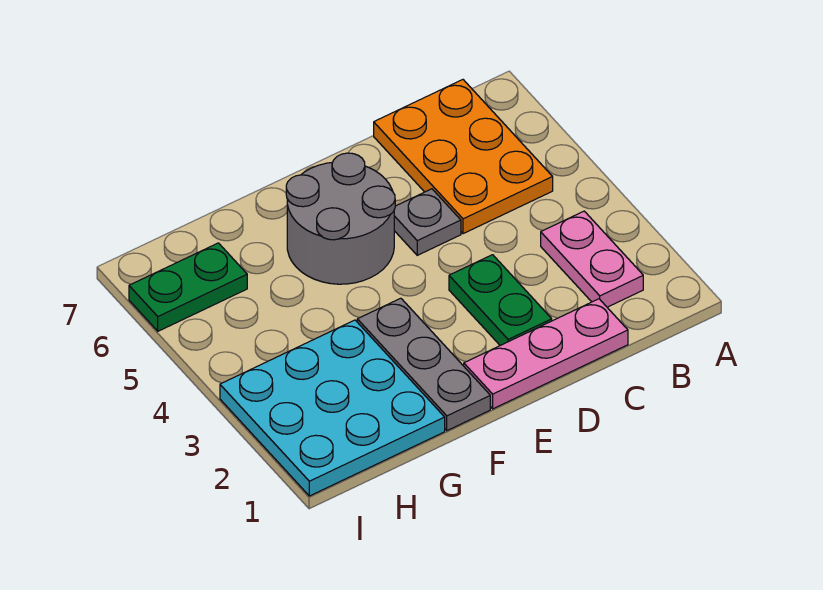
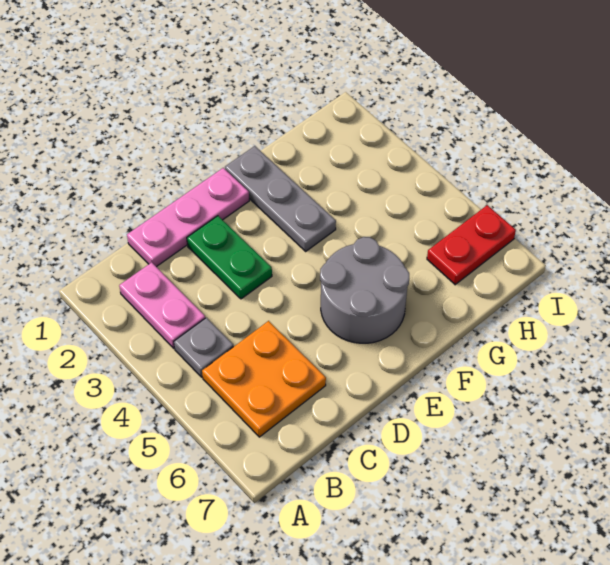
orange 2x3 plate [374,80,553,234] -> orange 2x2 plate [202,321,326,437]
grey 1x1 plate [394,189,461,255] -> grey 1x1 plate moved to [174,318,234,377]
cyan 3x3 plate [220,320,445,496] -> none
green 1x2 plate [129,243,247,331] -> red 1x2 plate [427,205,516,285]

